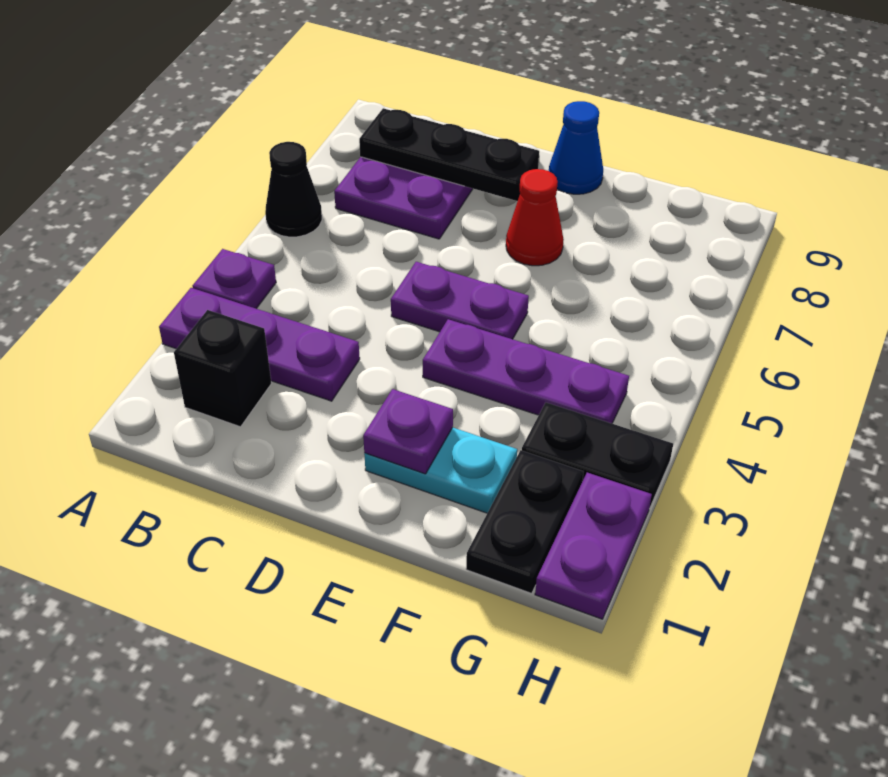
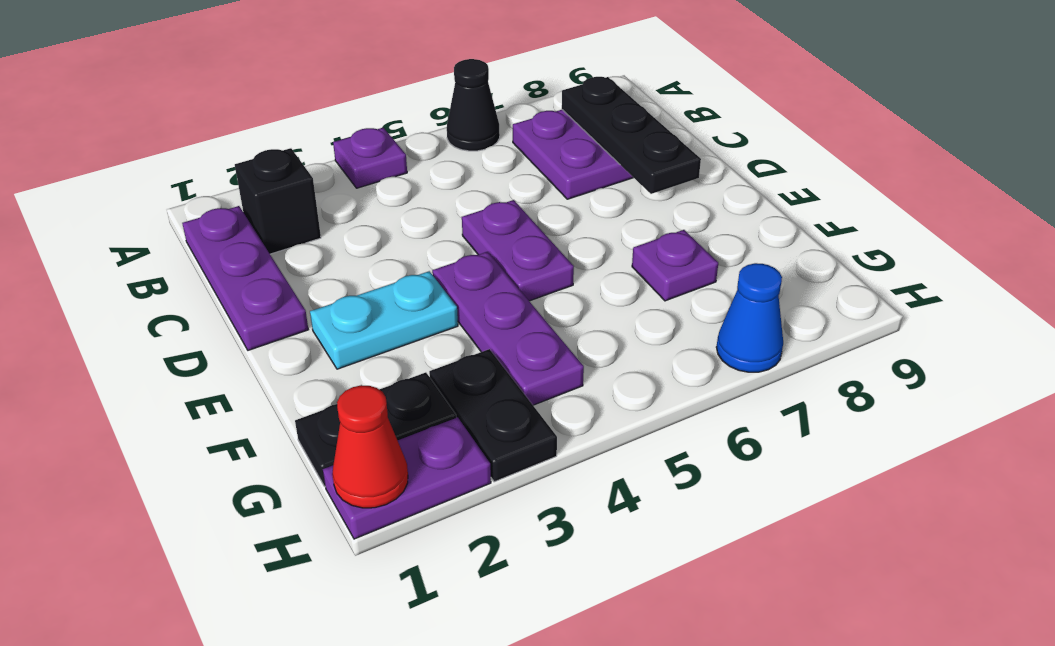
purple 1x3 plate [159,288,360,401] -> purple 1x3 plate moved to [182,206,308,350]
cyan 1x2 plate [364,427,517,513] -> cyan 1x2 plate turned to [310,271,458,369]
purple 1x1 plate [363,389,453,474] -> purple 1x1 plate moved to [632,230,718,301]
red 1x1 cone [506,169,564,266] -> red 1x1 cone moved to [332,385,408,508]
blue 1x1 cone [549,101,603,194] -> blue 1x1 cone moved to [716,263,783,372]

